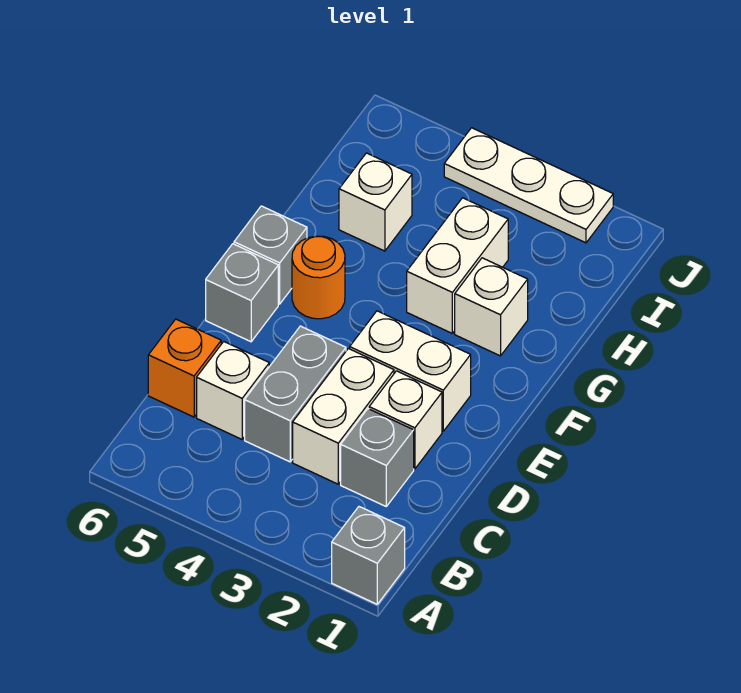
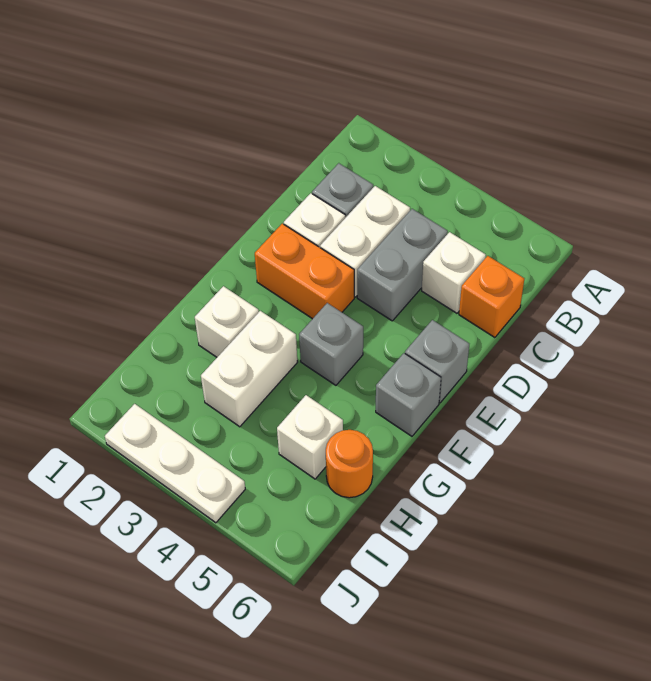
grey 1x1 brick [332,507,405,604] -> grey 1x1 brick moved to [299,303,363,385]
white 1x2 brick [350,311,471,431] -> orange 1x2 brick [255,224,354,319]
orange 1x1 round brick [292,236,345,319] -> orange 1x1 round brick moved to [326,430,373,498]

